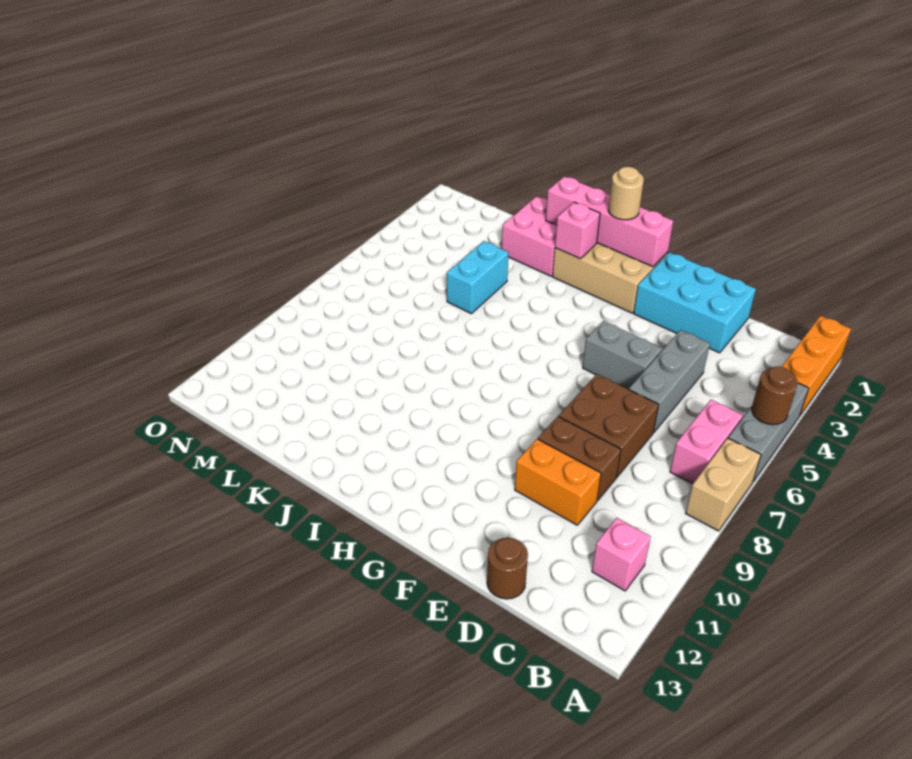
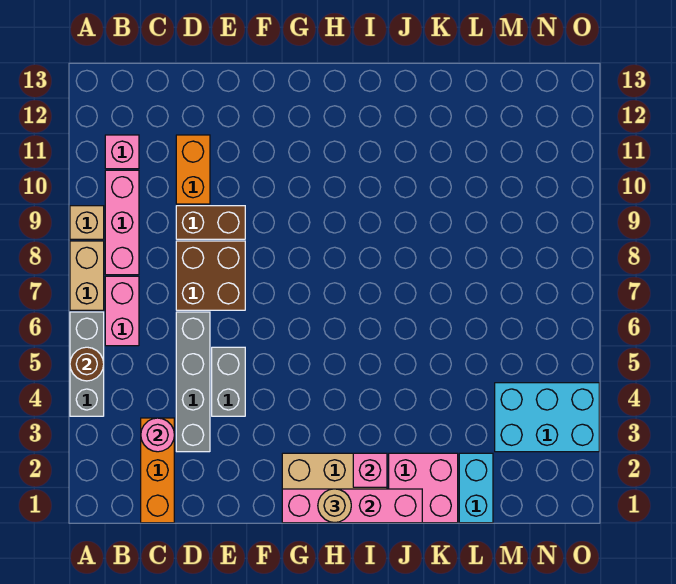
orange 1x3 brick [782,316,851,415] -> orange 1x3 brick moved to [141,418,174,523]
none -> tan 1x1 brick [70,206,104,239]
none -> pink 1x3 brick [105,170,139,275]
none -> pink 1x1 round brick [141,418,174,452]
cyan 2x3 brick [634,252,756,353] -> cyan 2x3 brick moved to [495,383,599,452]
grey 1x3 brick [629,330,710,432] -> grey 1x4 brick [176,312,210,452]
orange 1x2 brick [515,439,601,525] -> orange 1x2 brick turned to [176,135,210,204]
brown 1x1 round brick [487,538,528,599] -> none
grey 1x2 brick [583,321,662,389] -> grey 1x2 brick turned to [212,347,245,416]
cyan 1x2 brick [447,241,509,314] -> cyan 1x2 brick moved to [459,453,493,523]

